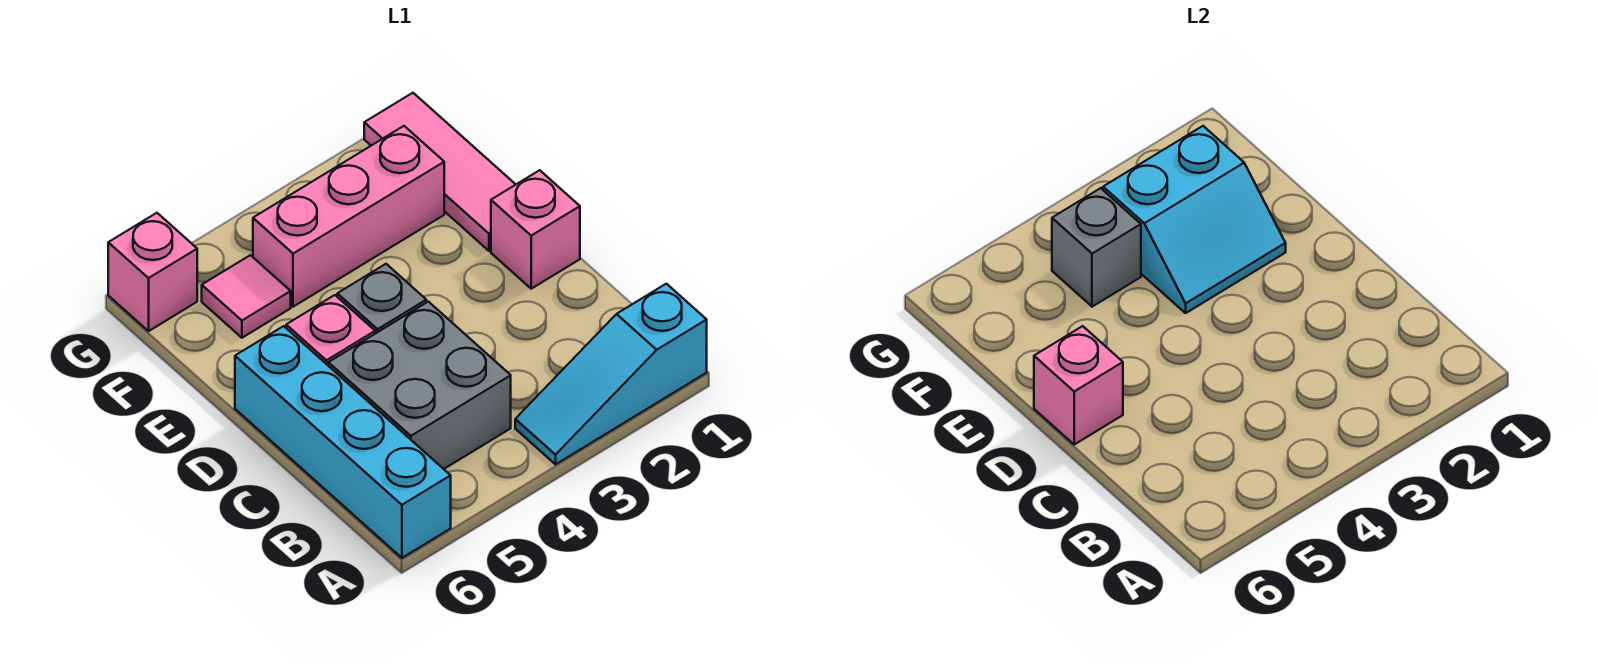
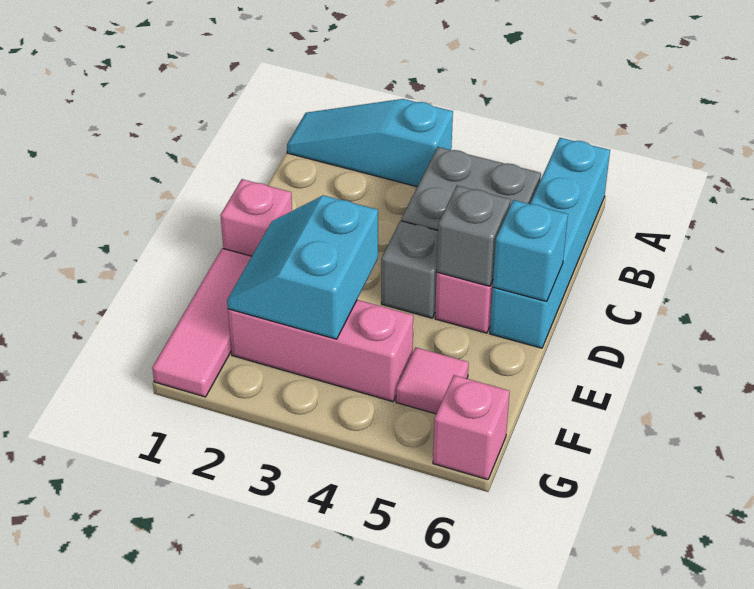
cyan 1x3 slope [515,284,707,464] -> cyan 1x3 slope turned to [287,99,453,187]
pink 1x1 brick [1034,326,1123,444] -> cyan 1x1 brick [493,200,568,302]
cyan 2x2 slope [1103,126,1286,313] -> cyan 2x2 slope turned to [227,195,378,339]
grey 1x1 brick [1052,188,1141,307] -> grey 1x1 brick moved to [437,186,511,286]

